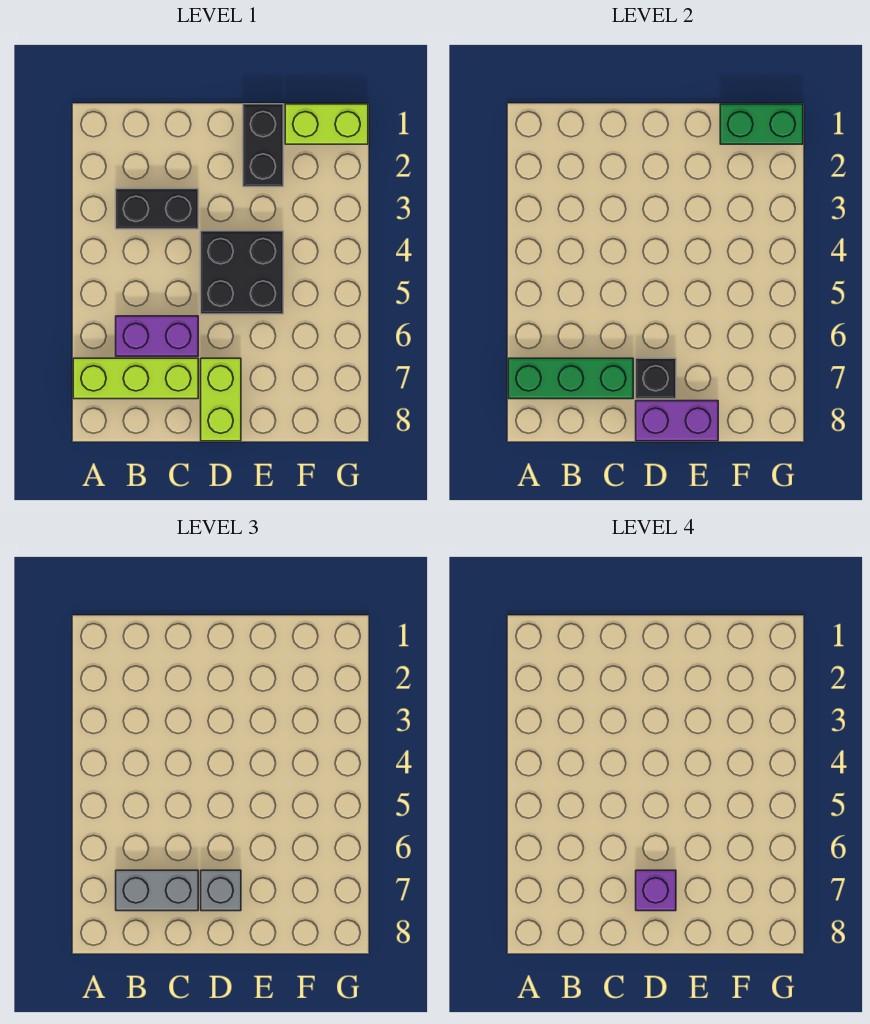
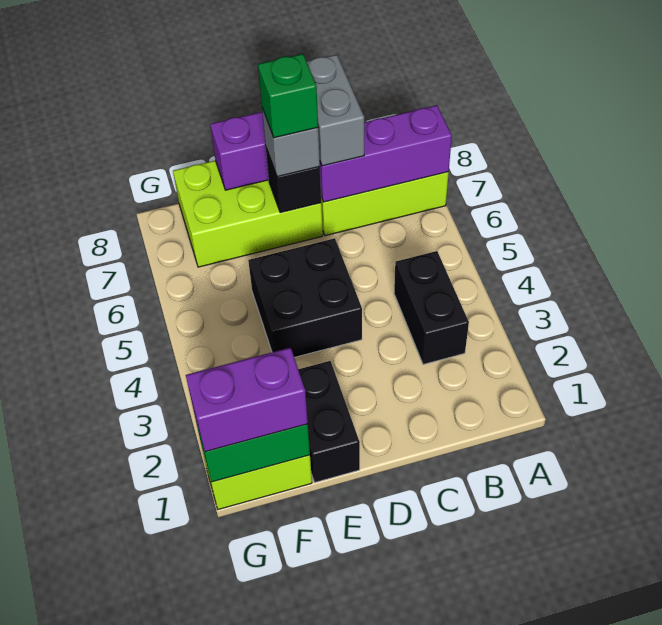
green 1x3 brick [508,358,633,399] -> purple 1x3 brick [320,105,452,202]
black 1x2 brick [116,189,198,229] -> black 1x2 brick turned to [394,251,469,365]
purple 1x2 brick [116,316,198,356] -> purple 1x2 brick moved to [186,348,308,452]
grey 1x2 brick [116,870,198,911] -> grey 1x2 brick turned to [307,55,364,166]
lime 1x2 brick [201,358,241,441] -> lime 2x3 brick [173,161,323,267]
purple 1x1 brick [636,870,676,911] -> green 1x1 brick [258,54,318,138]

